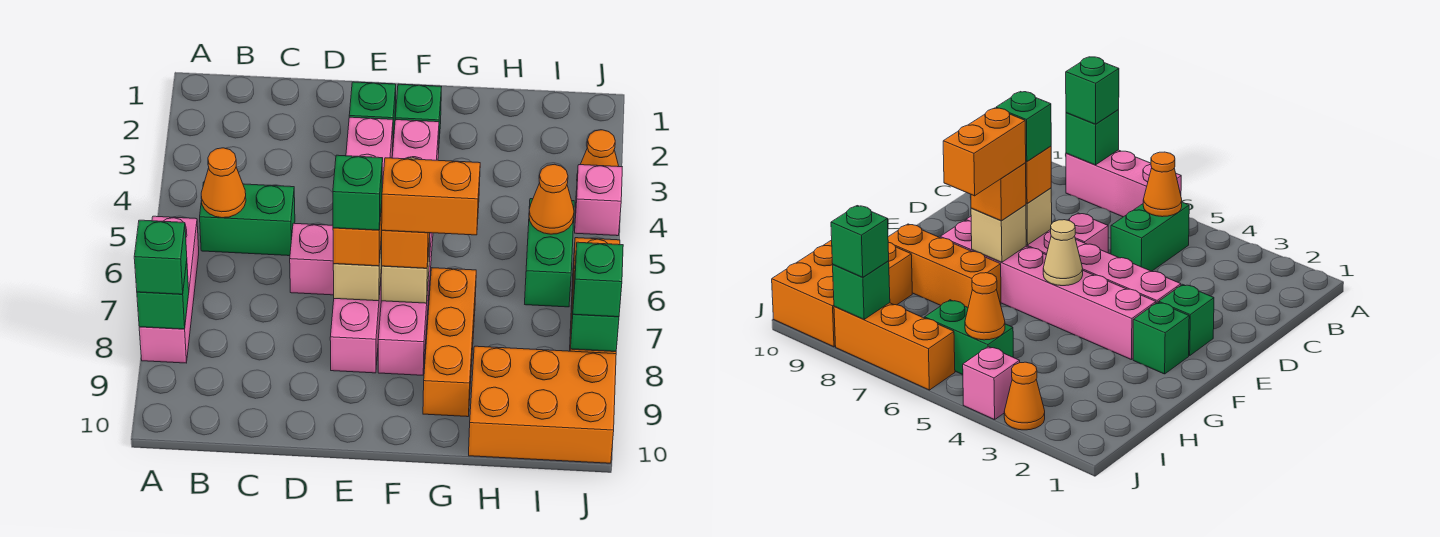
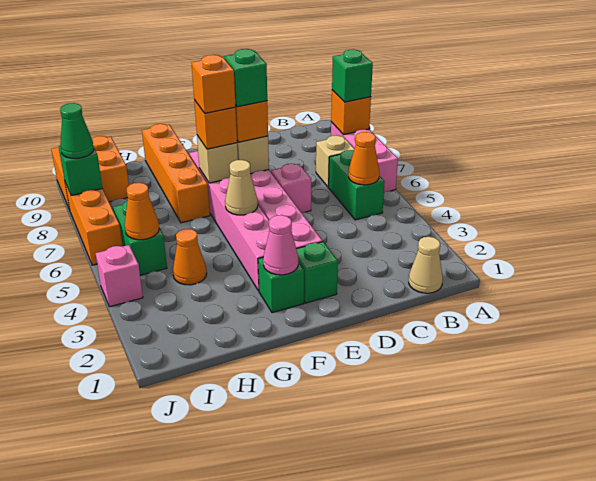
green 1x1 brick [137,261,189,329] -> orange 1x1 brick [331,90,371,135]
none -> tan 1x1 cone [409,237,443,293]
green 1x2 brick [200,182,295,256] -> green 1x2 brick turned to [329,150,385,220]
none -> tan 1x1 brick [316,135,354,187]
none -> pink 1x1 cone [263,215,298,275]
orange 1x2 brick [382,158,480,235] -> orange 1x1 brick [191,55,236,113]
orange 1x3 brick [423,268,476,417] -> orange 1x4 brick [142,124,210,223]
orange 2x3 brick [469,346,616,463] -> orange 2x2 brick [51,136,129,210]
orange 1x1 cone [577,130,619,175] -> orange 1x1 cone moved to [173,229,207,285]
green 1x1 brick [573,242,623,317] -> green 1x1 cone [60,103,94,158]

